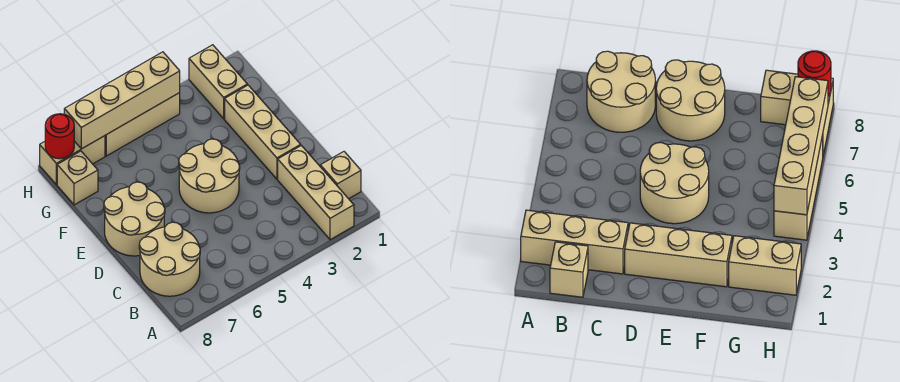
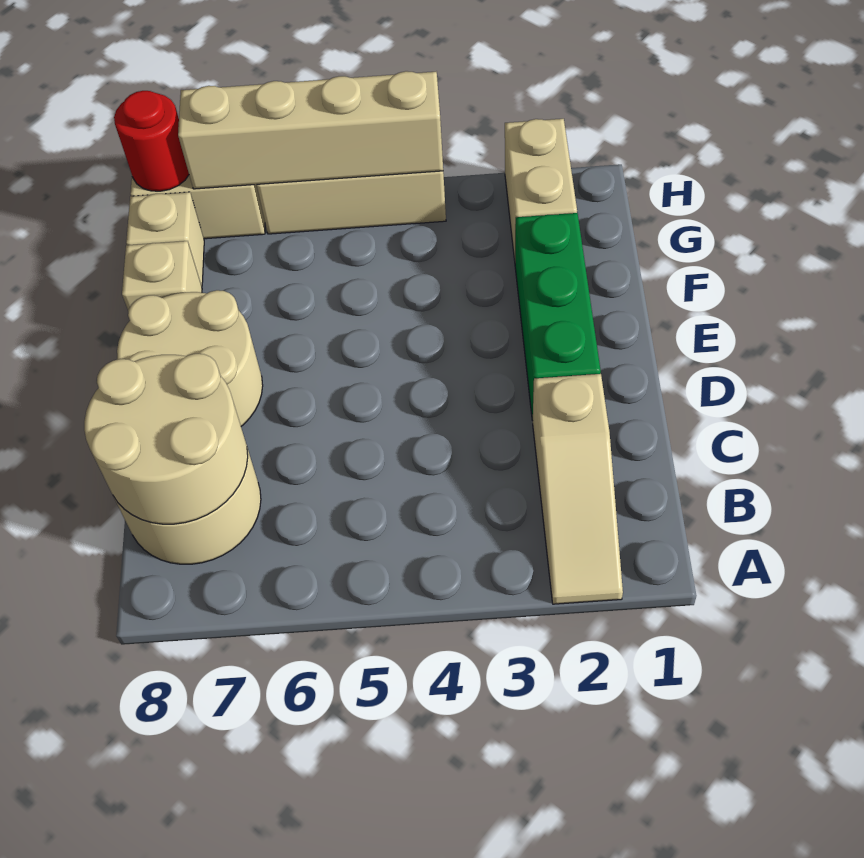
tan 1x3 brick [278,146,354,240] -> tan 1x3 slope [533,374,623,604]
tan 1x1 brick [320,152,361,199] -> tan 1x1 brick moved to [122,241,202,310]
tan 1x3 brick [225,85,301,179] -> green 1x3 brick [515,213,601,420]
tan 2x2 round brick [179,139,240,213] -> tan 2x2 round brick moved to [84,354,248,524]

